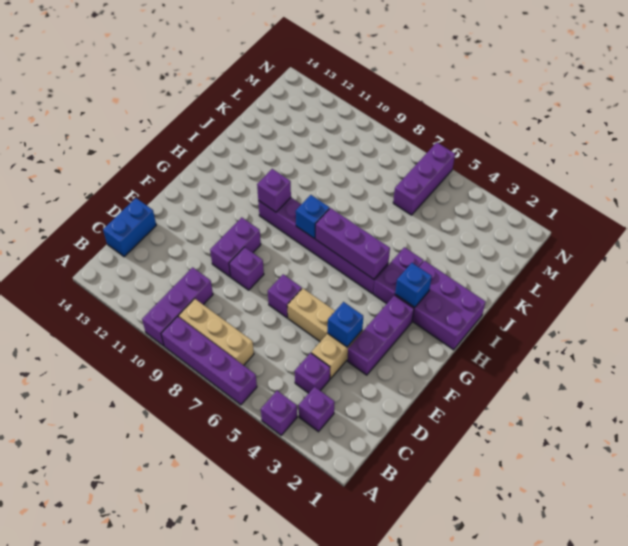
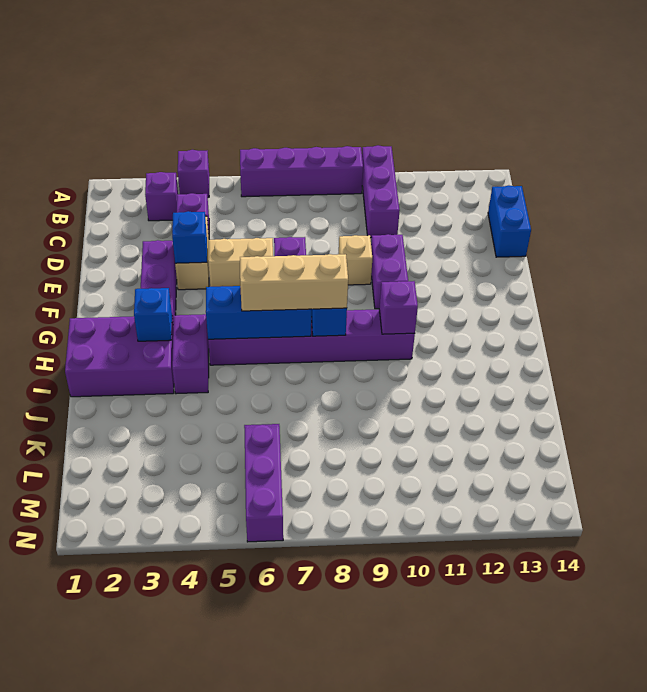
tan 1x3 brick [179,299,254,365] -> tan 1x3 brick moved to [240,254,348,311]
purple 1x1 brick [229,247,264,290] -> tan 1x1 brick [339,235,372,285]
purple 1x3 brick [315,208,390,279] -> blue 1x3 brick [206,286,311,339]

